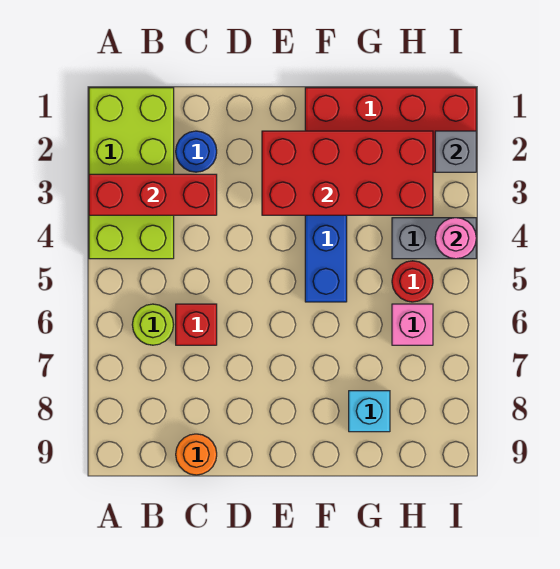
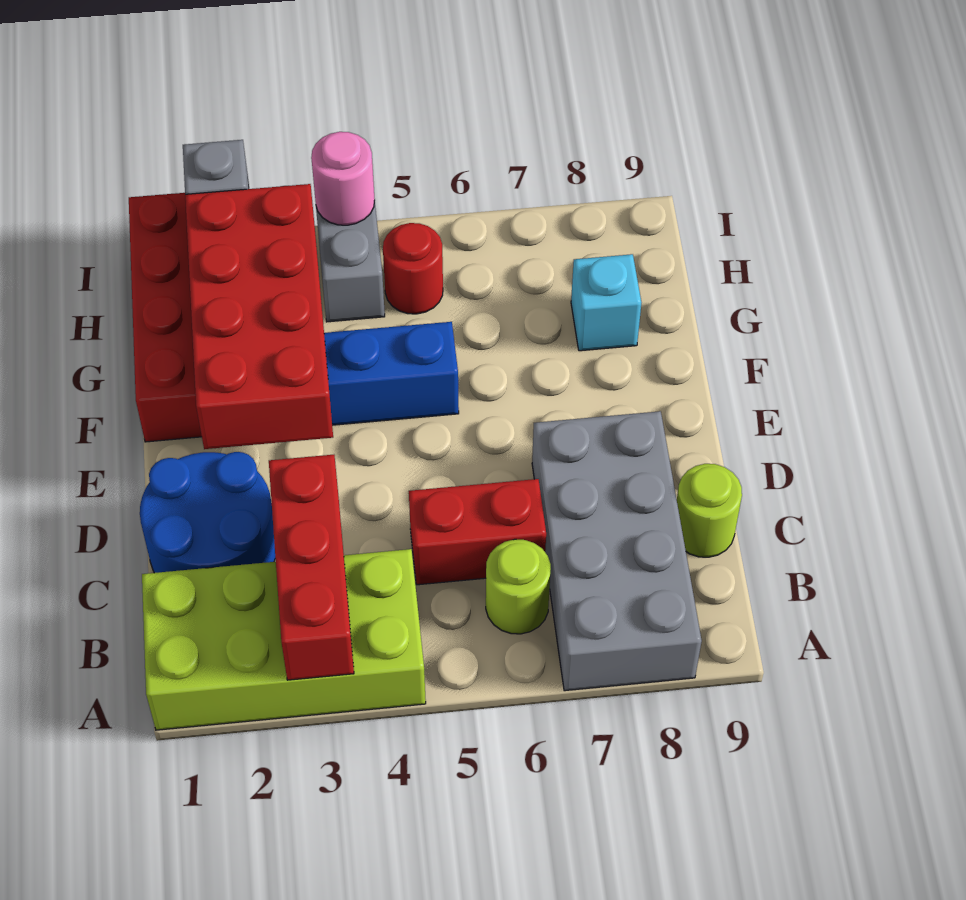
none -> grey 2x4 brick [532,411,702,691]
blue 1x1 round brick [176,131,217,172] -> blue 2x2 round brick [140,452,275,573]
red 1x1 brick [176,304,217,345] -> red 1x2 brick [409,479,546,585]
orange 1x1 round brick [176,434,217,475] -> lime 1x1 round brick [677,464,742,557]
pink 1x1 brick [392,304,433,345] -> none

